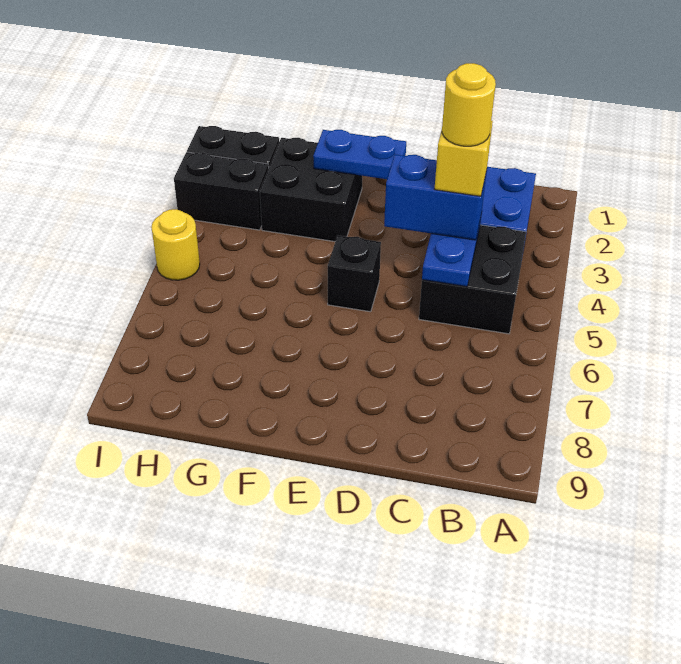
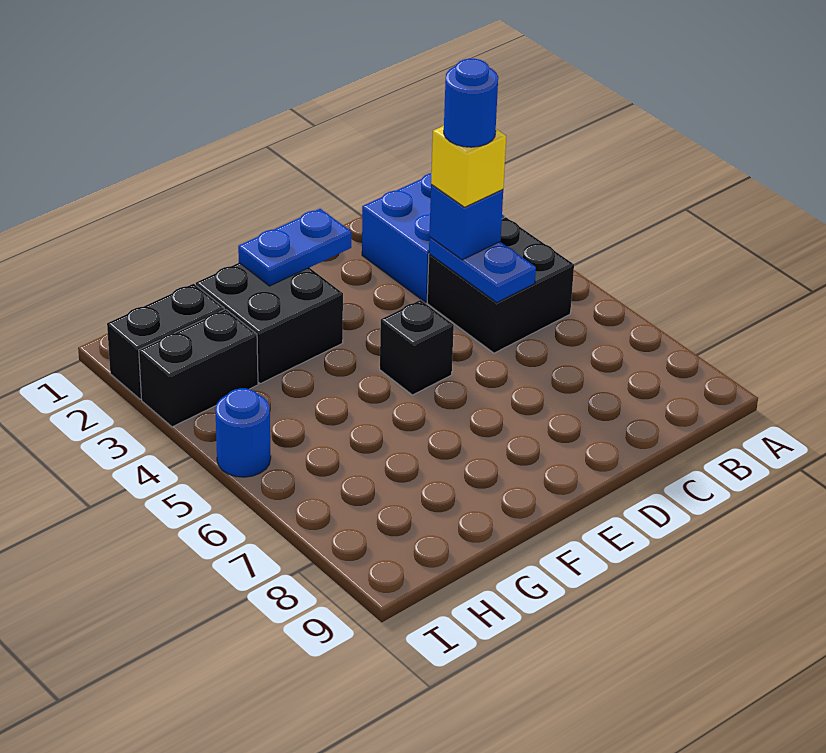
blue 1x2 brick [384,154,487,240] -> blue 1x1 brick [429,184,503,260]
yellow 1x1 round brick [442,63,496,146] -> blue 1x1 round brick [444,59,498,147]
yellow 1x1 round brick [151,209,200,280] -> blue 1x1 round brick [215,388,271,477]

